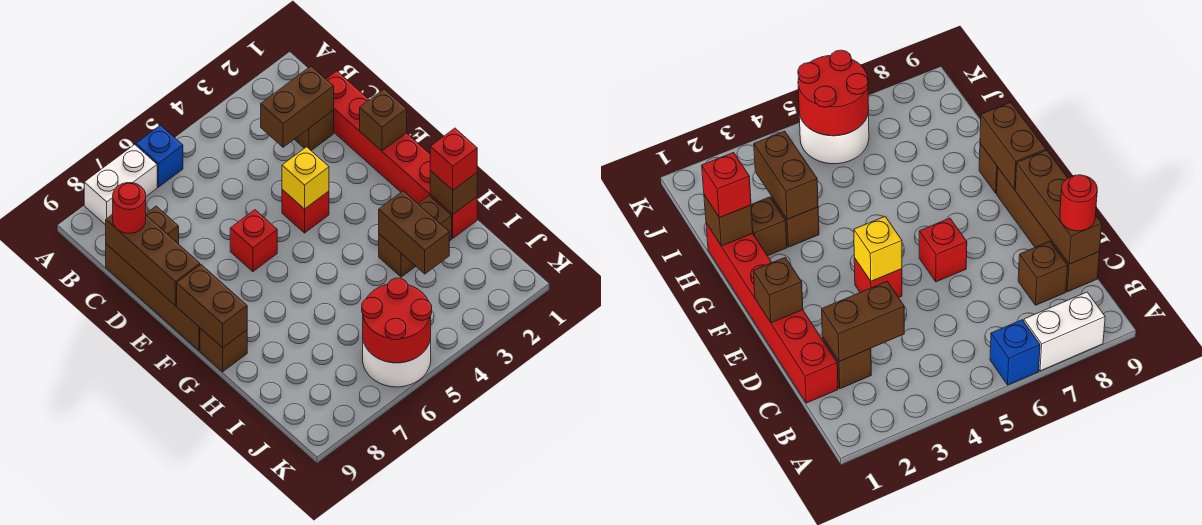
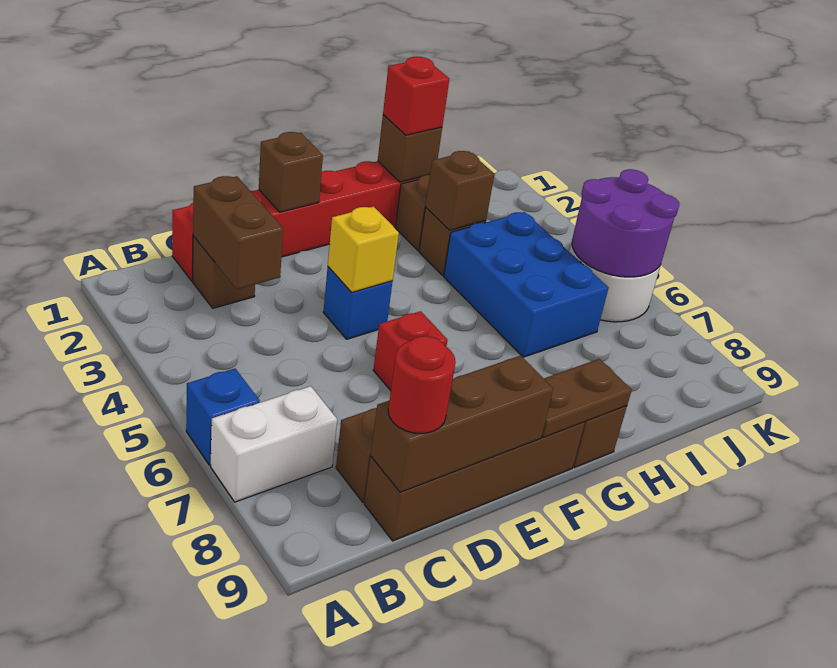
white 1x2 brick [84,144,157,225] -> white 1x2 brick turned to [211,386,337,502]
red 1x1 brick [282,189,329,233] -> blue 1x1 brick [323,267,392,339]
brown 1x2 brick [177,265,247,348] -> brown 1x2 plate [542,359,632,437]
brown 1x2 brick [379,191,449,274] -> brown 1x1 brick [426,151,494,230]
none -> blue 2x3 brick [444,212,608,357]
red 2x2 round brick [362,278,432,363] -> purple 2x2 round brick [572,169,680,277]

